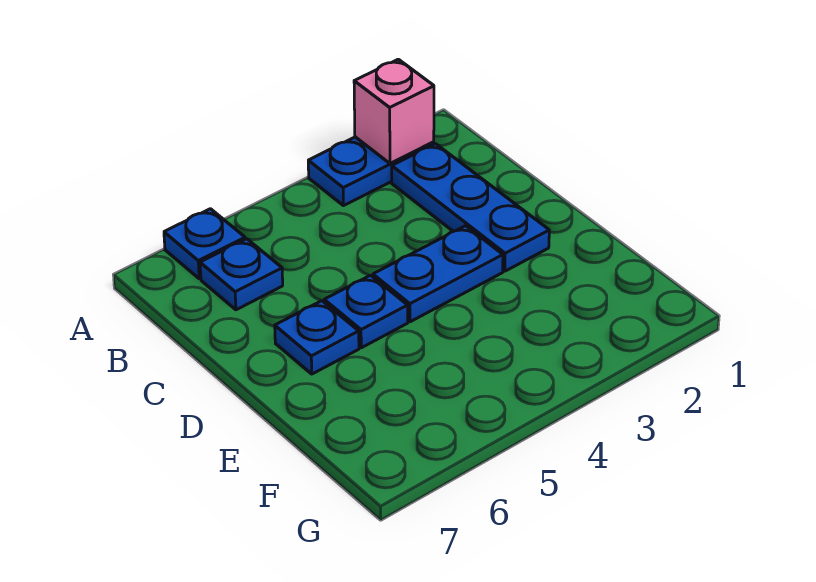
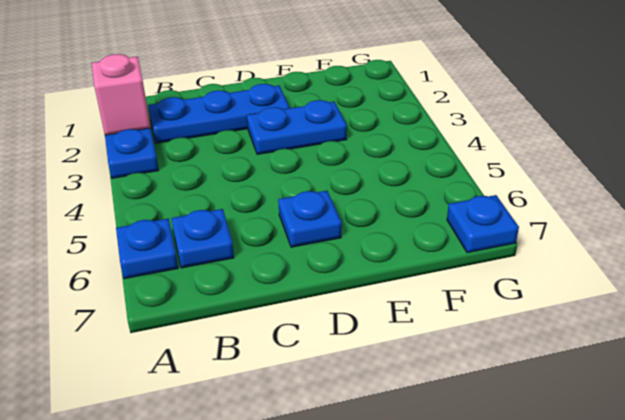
blue 1x2 plate [373,226,503,322] -> blue 1x2 plate turned to [247,100,347,154]
blue 1x1 plate [324,275,408,348] -> blue 1x1 plate moved to [447,195,519,253]

